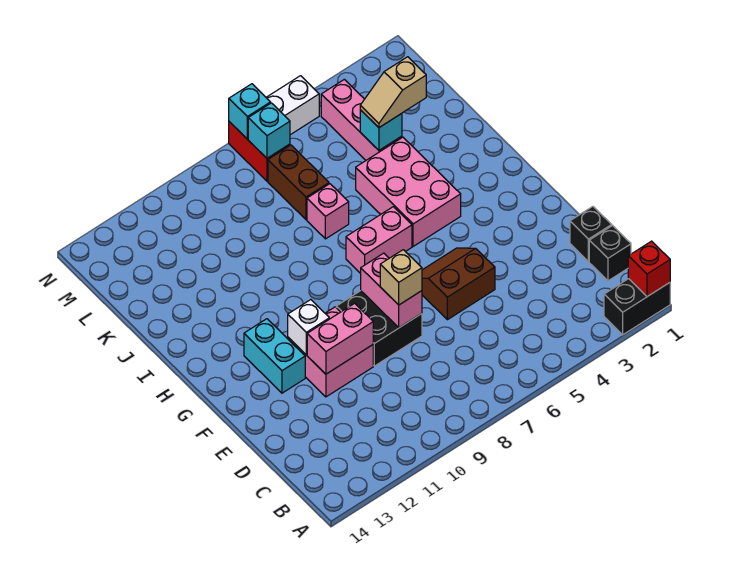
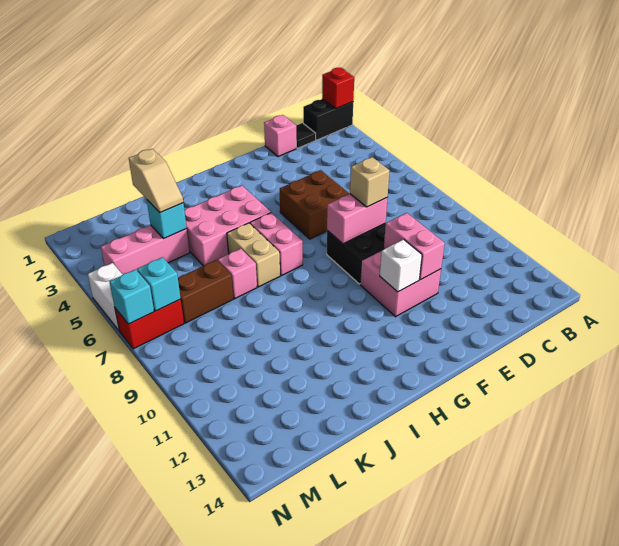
black 1x2 brick [604,279,670,335] -> black 1x2 brick turned to [303,99,353,140]
black 1x1 brick [589,226,631,281] -> black 1x1 tile [296,123,316,148]
black 1x1 brick [570,207,612,262] -> pink 1x1 brick [264,115,296,157]
brown 2x2 slope [422,248,495,320] -> brown 2x2 brick [280,170,349,239]
cyan 1x2 brick [244,319,305,393] -> none
none -> tan 1x2 brick [227,223,280,287]

